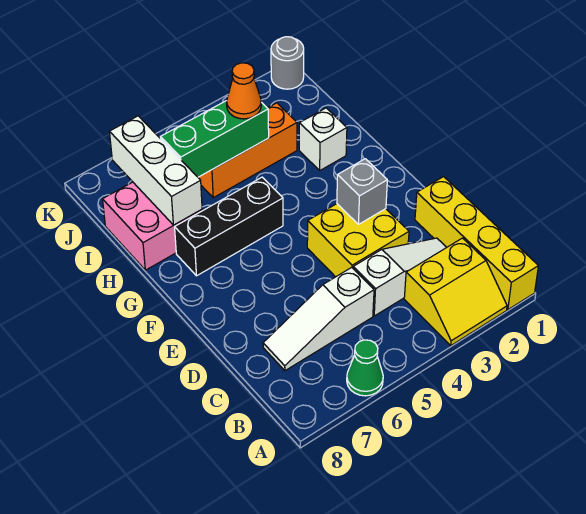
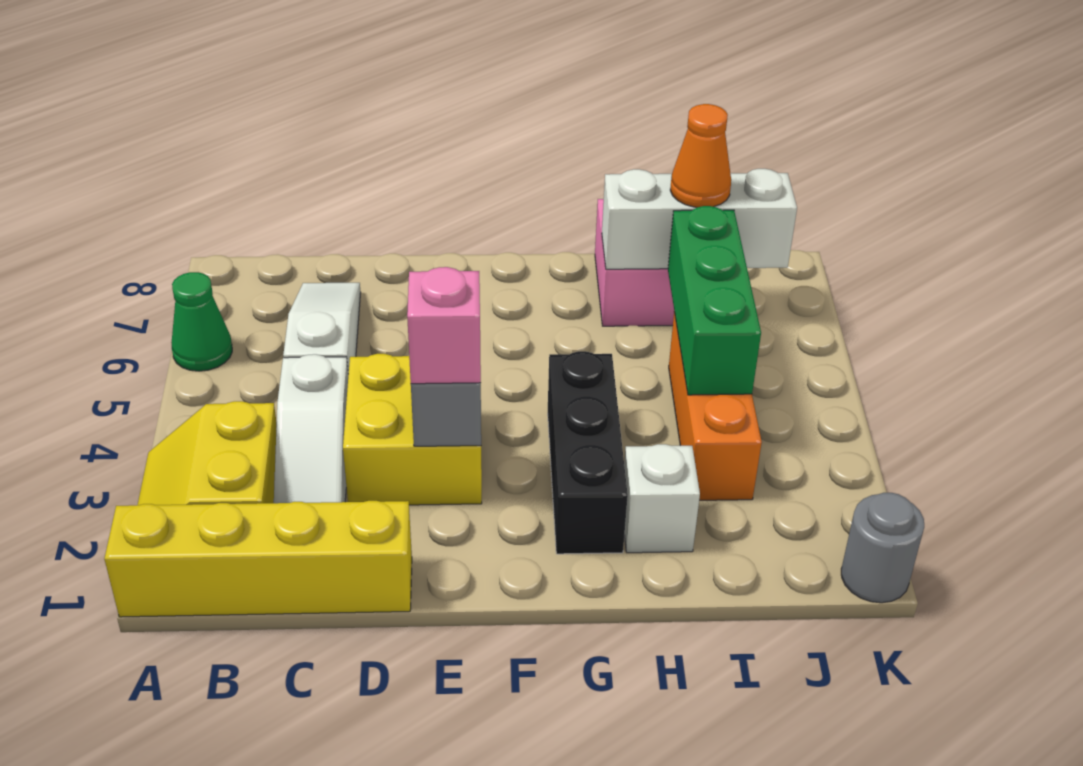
none -> pink 1x1 brick [407,267,481,384]
black 1x3 brick [175,177,283,276] -> black 1x3 brick moved to [548,351,628,554]
orange 1x1 cone [227,63,261,119] -> orange 1x1 cone moved to [670,104,731,207]

